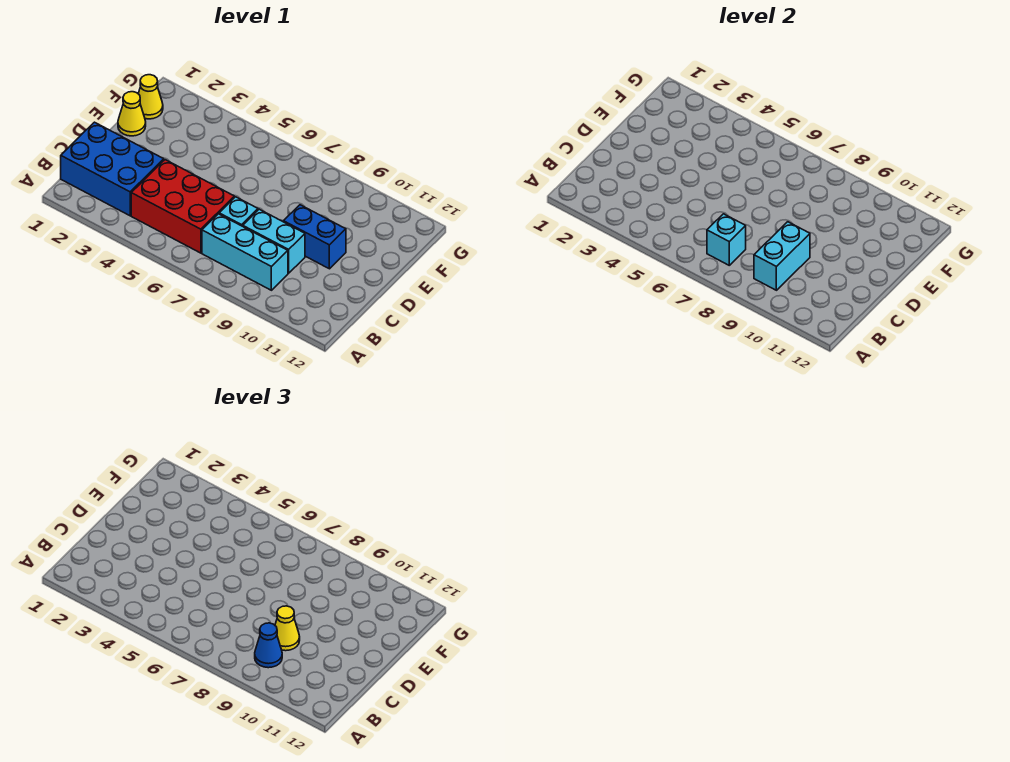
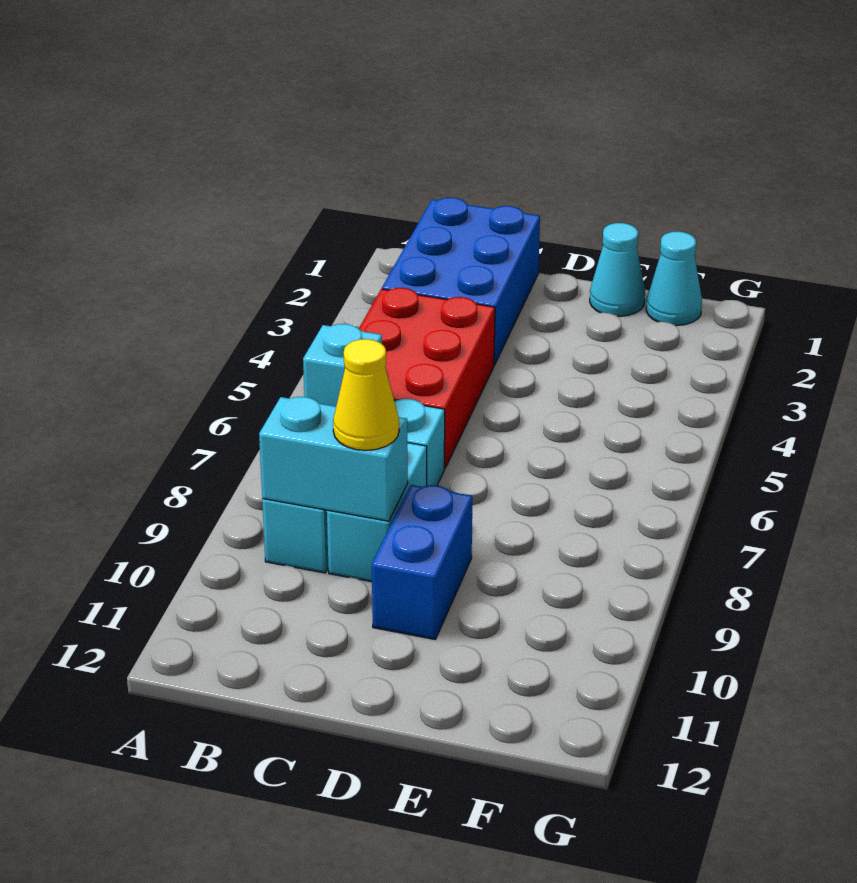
blue 1x1 cone [255,623,282,668] -> none
yellow 1x1 cone [118,92,146,136] -> cyan 1x1 cone [590,223,645,316]
yellow 1x1 cone [138,75,163,119] -> cyan 1x1 cone [646,231,702,325]

